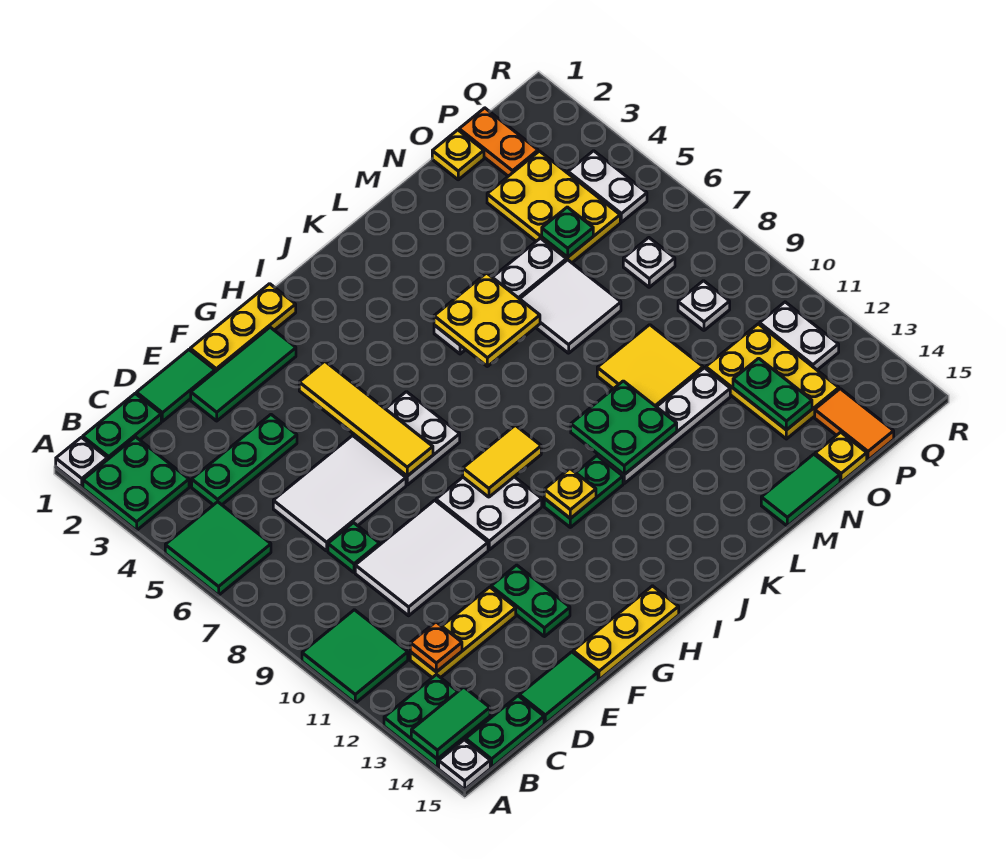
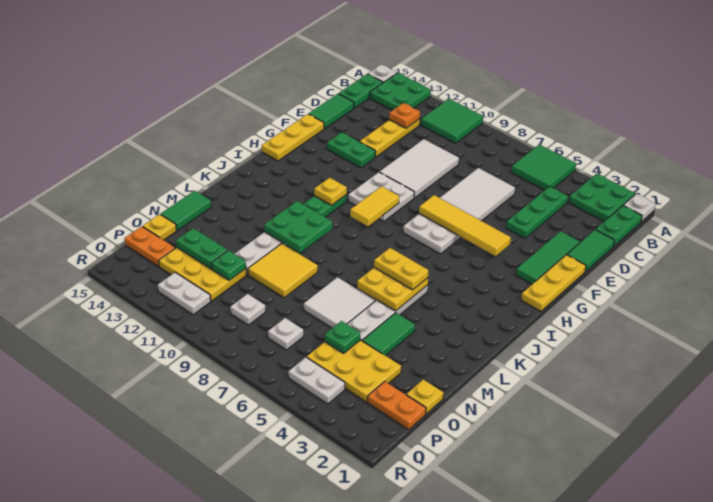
green 1x2 tile [411,687,490,759] -> green 1x2 tile moved to [362,313,415,356]
green 1x1 plate [328,523,380,572] -> green 1x1 plate moved to [211,250,246,280]
none -> yellow 1x2 plate [374,248,428,290]
orange 1x2 tile [815,389,894,460] -> orange 1x2 plate [124,226,175,266]

